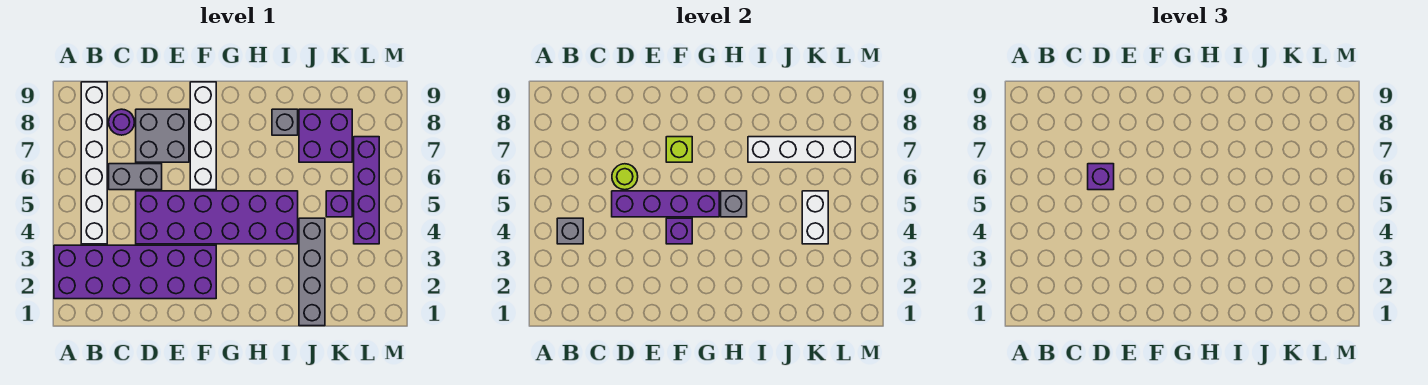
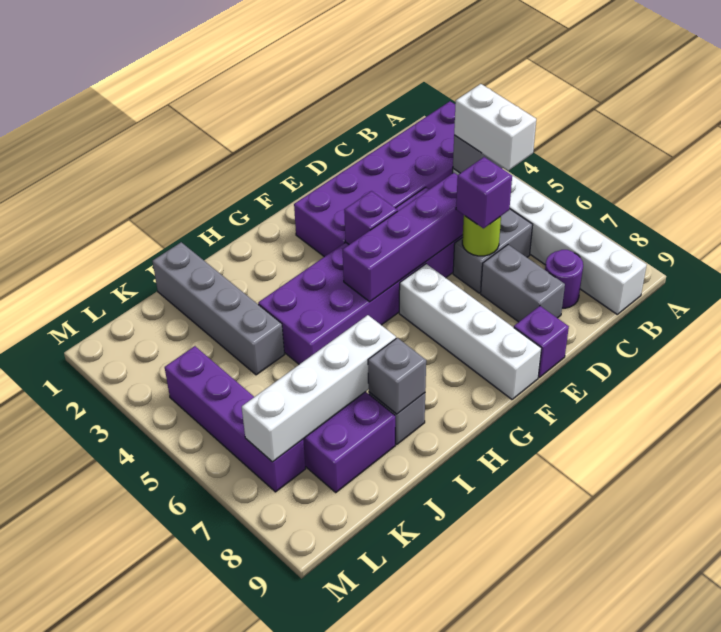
grey 2x2 brick [136,109,189,162] -> grey 1x2 brick [481,245,565,322]
lime 1x1 brick [666,137,692,162] -> none
grey 1x1 brick [721,191,747,217] -> grey 1x1 brick moved to [368,338,426,414]
white 1x2 brick [802,191,828,244] -> white 1x2 brick moved to [454,84,536,170]
purple 1x1 brick [326,191,352,217] -> purple 1x1 brick moved to [514,306,569,377]

